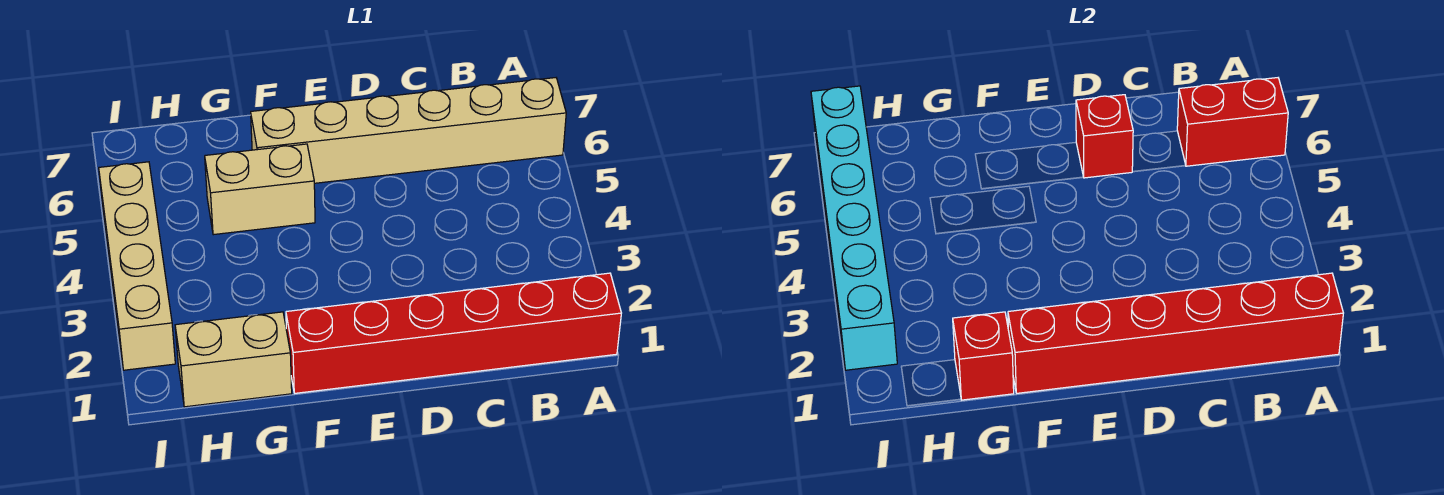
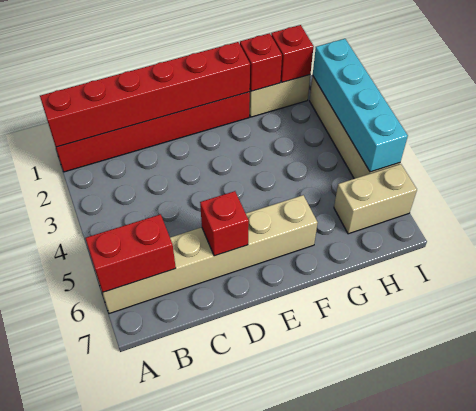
tan 1x2 brick [205,144,315,235] -> tan 1x2 brick moved to [334,164,417,234]
none -> red 1x1 brick [271,25,314,82]
cyan 1x6 brick [811,86,897,370] -> cyan 1x4 brick [313,39,408,172]

